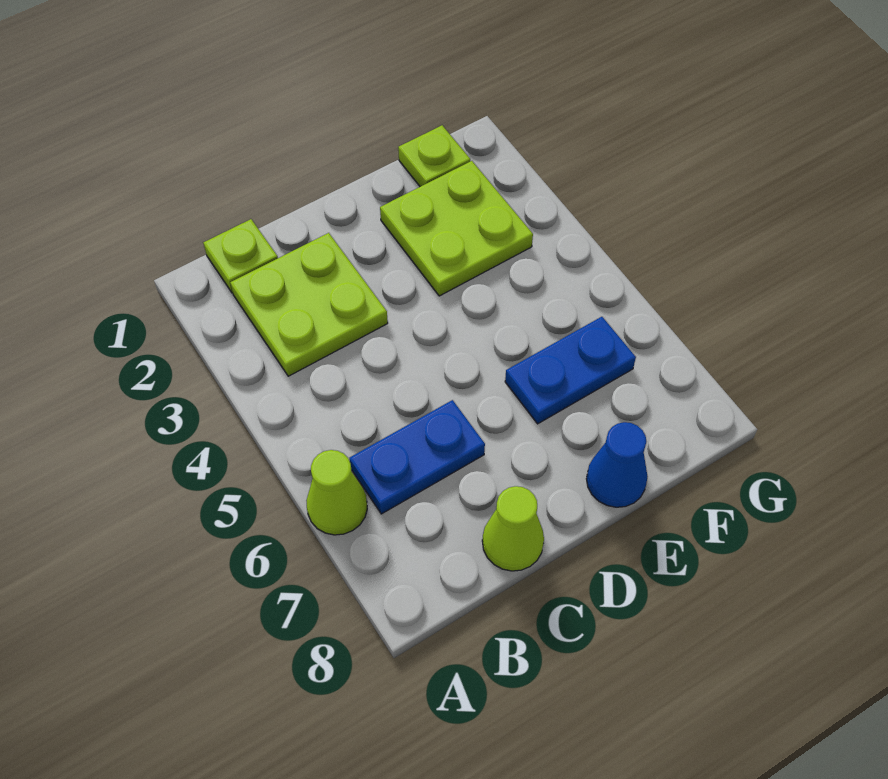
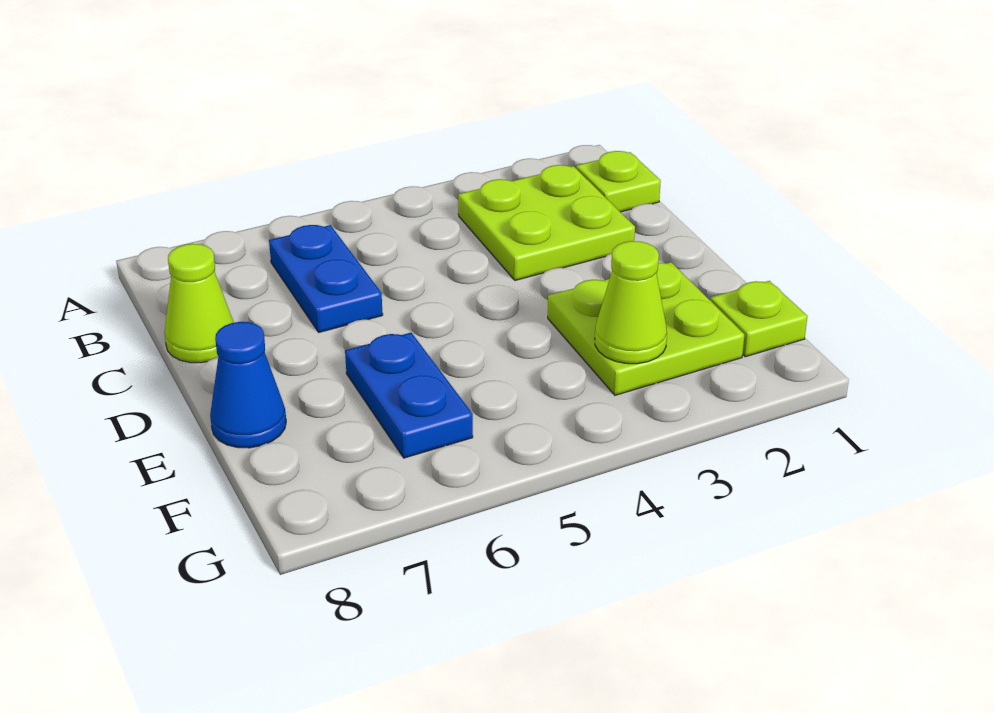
lime 1x1 cone [306,450,367,535] -> lime 1x1 cone moved to [595,241,667,364]

